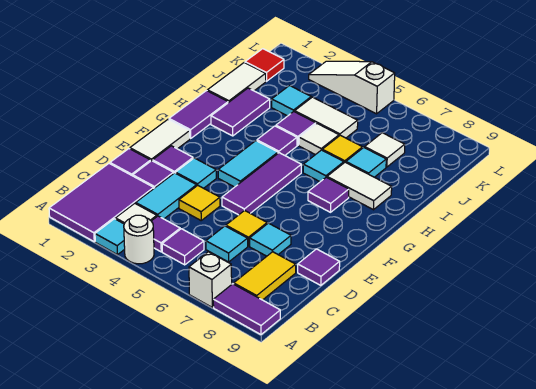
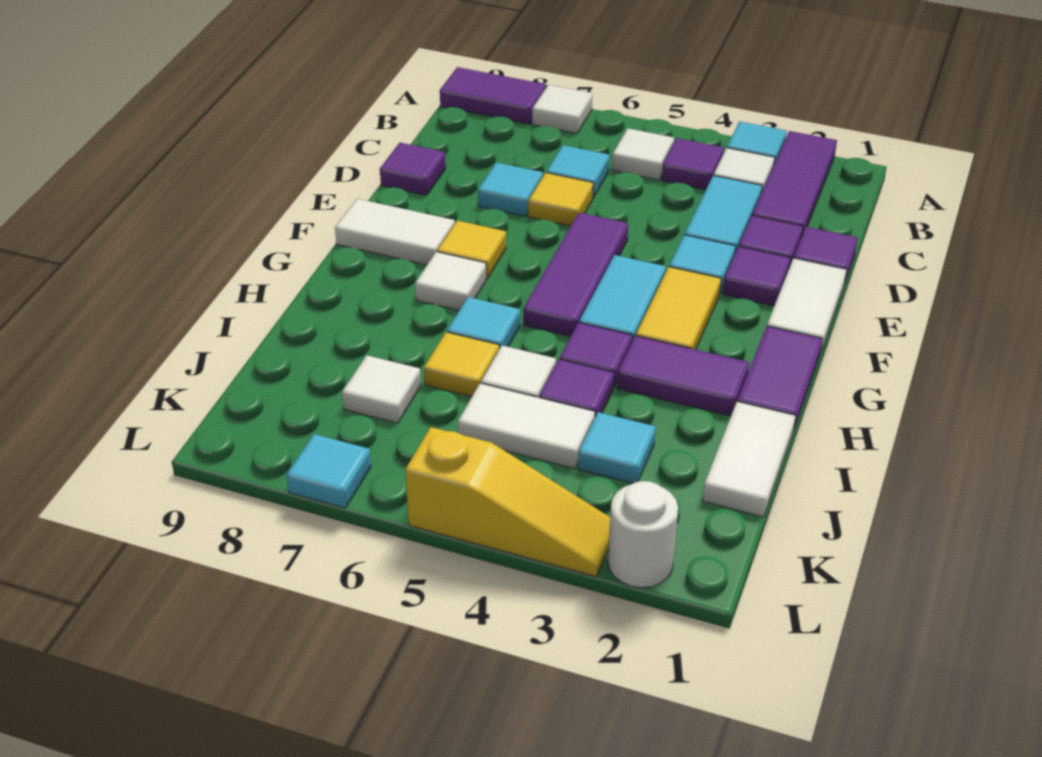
purple 2x3 tile [49,163,154,242] -> purple 1x3 tile [752,131,837,235]
white 1x1 round brick [124,215,154,264] -> white 1x1 round brick moved to [608,481,678,588]
white 1x1 brick [189,252,232,307] -> white 1x1 tile [532,85,593,134]
purple 1x1 tile [162,229,204,265] -> white 1x1 tile [612,128,674,180]
yellow 1x2 tile [234,252,296,300] -> yellow 1x2 tile moved to [636,267,721,350]
yellow 1x1 tile [179,185,220,220] -> yellow 1x1 tile moved to [437,221,506,279]
purple 1x1 tile [308,177,349,212] -> white 1x1 tile [415,252,486,310]
purple 1x2 tile [211,88,270,136] -> purple 1x2 tile turned to [617,336,749,416]
white 1x2 tile [327,162,392,210] -> white 1x2 tile moved to [335,199,455,265]
cyan 1x1 tile [346,148,386,177] -> cyan 1x1 tile moved to [287,434,371,508]
red 1x1 tile [245,49,284,81] -> none
white 1x3 slope [309,61,395,114] -> yellow 1x3 slope [405,427,610,576]

